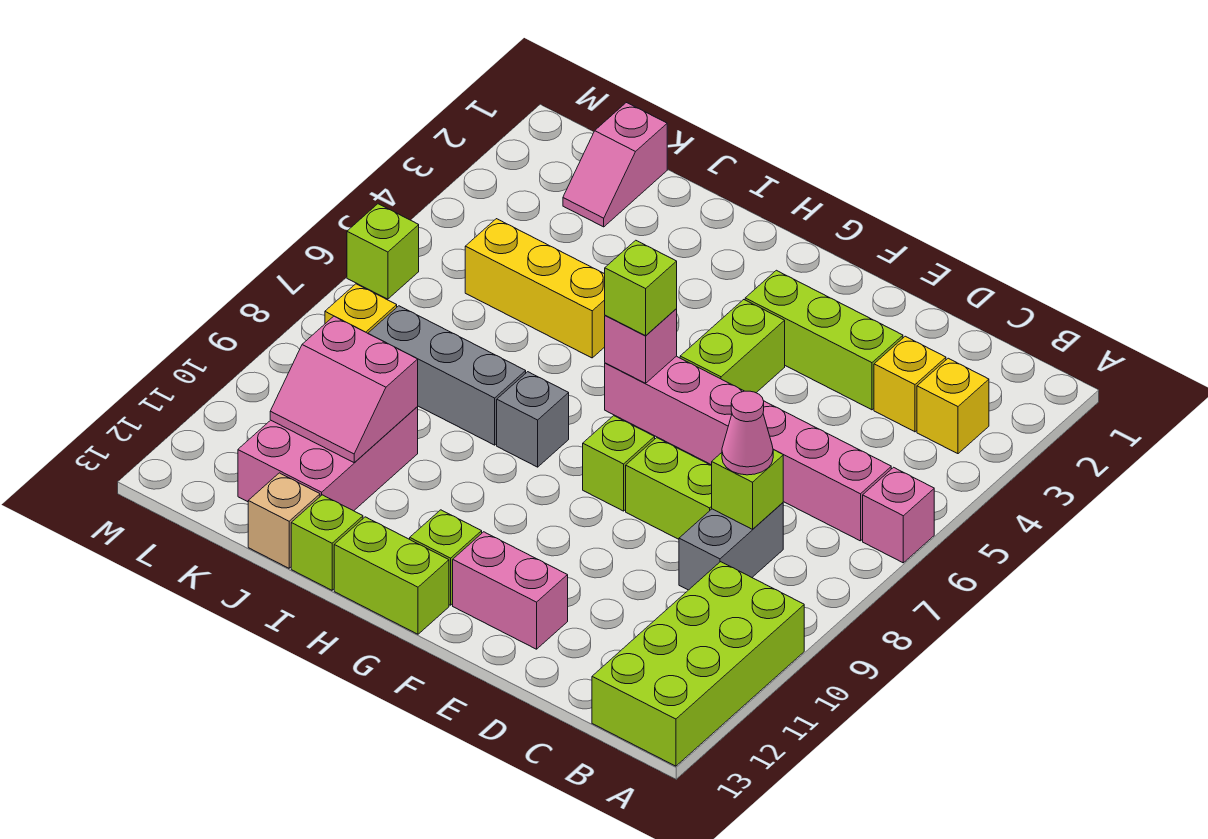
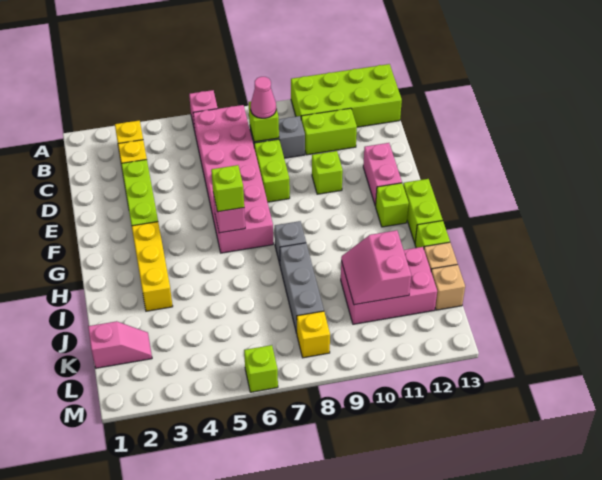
pink 1x6 brick [605,356,891,541] -> pink 2x6 brick [193,105,273,253]
lime 1x2 brick [680,300,785,393] -> lime 1x2 brick moved to [301,108,357,155]
lime 1x1 brick [583,416,655,511] -> lime 1x1 brick moved to [312,151,343,194]
yellow 1x3 brick [465,219,605,358] -> yellow 1x3 brick moved to [132,222,173,311]
pink 2x2 slope [270,316,418,463] -> pink 2x2 slope turned to [341,230,411,305]
none -> tan 1x1 brick [431,264,465,310]

